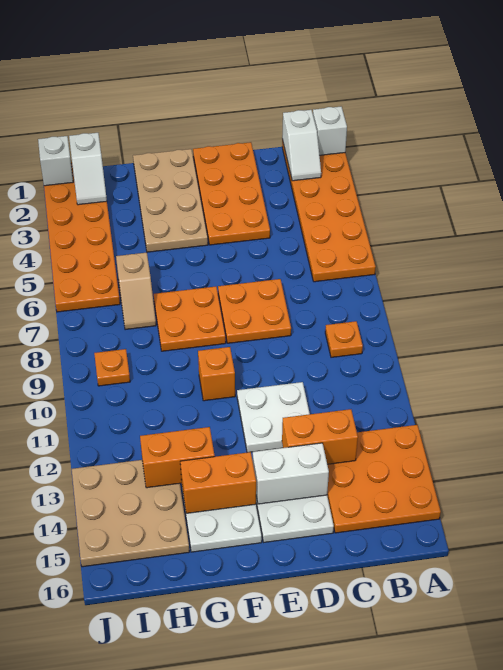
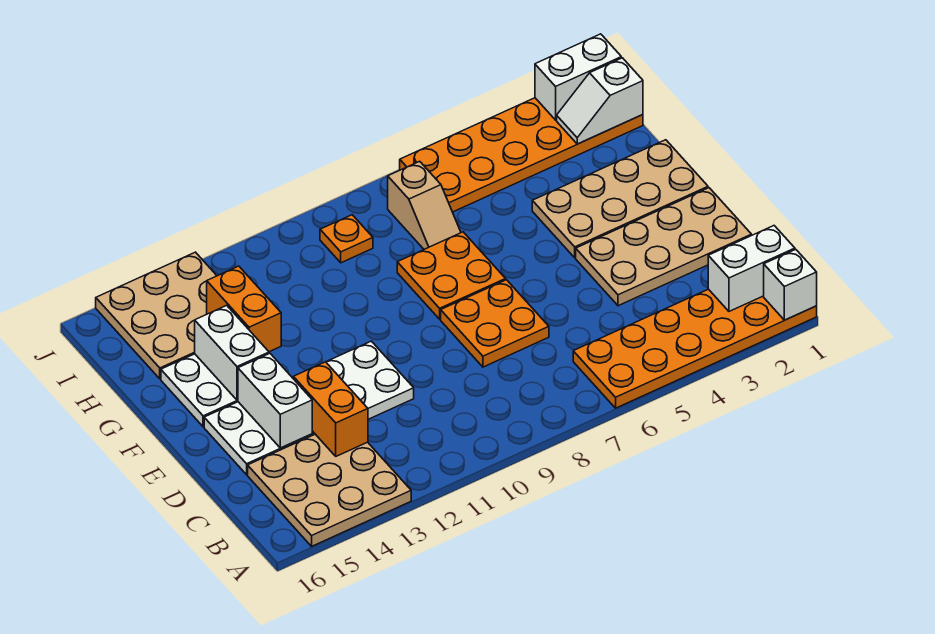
orange 3x3 plate [327,425,441,533] -> tan 3x3 plate [248,434,411,546]
white 1x2 slope [282,110,321,181] -> white 1x2 brick [708,226,795,311]
orange 1x1 plate [325,321,363,357] -> none
orange 2x4 plate [193,142,270,245] -> tan 2x4 plate [576,188,752,306]
orange 1x1 brick [198,347,235,401] -> none
orange 1x2 brick [180,452,256,513] -> white 1x2 brick [195,305,269,400]
tan 1x2 slope [116,252,156,330] -> tan 1x2 slope turned to [388,161,461,249]
white 1x1 brick [38,136,73,186] -> white 1x2 brick [535,34,621,120]

